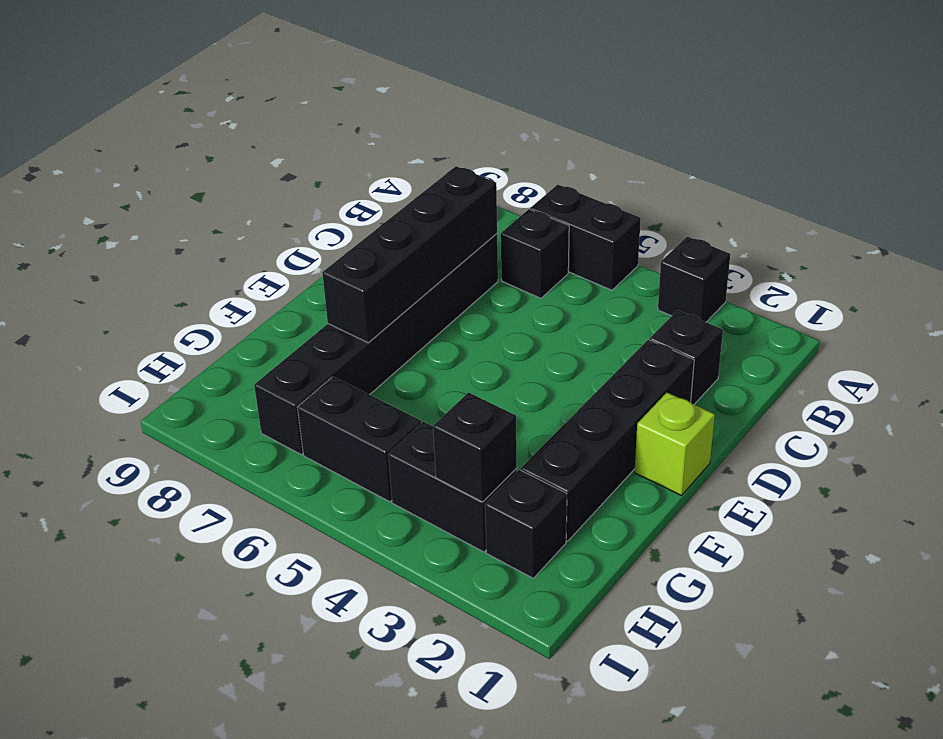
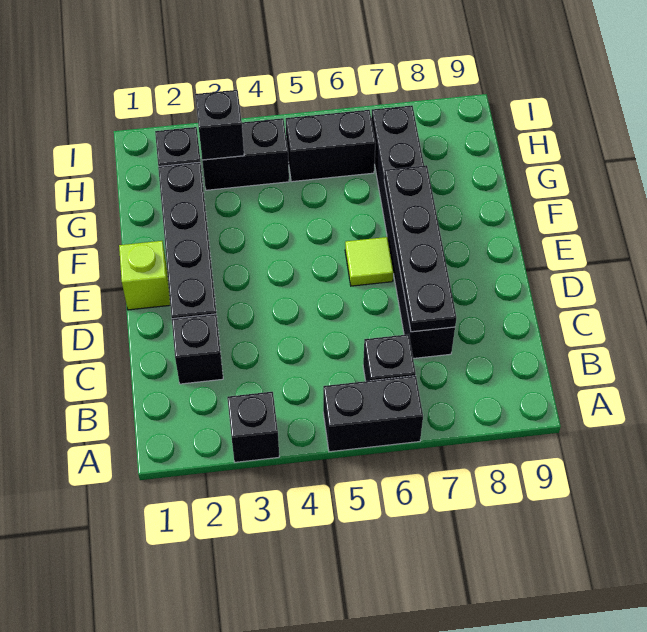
black 1x4 brick [322,166,497,343] -> black 1x4 plate [384,165,457,332]
none -> lime 1x1 tile [345,237,393,286]

